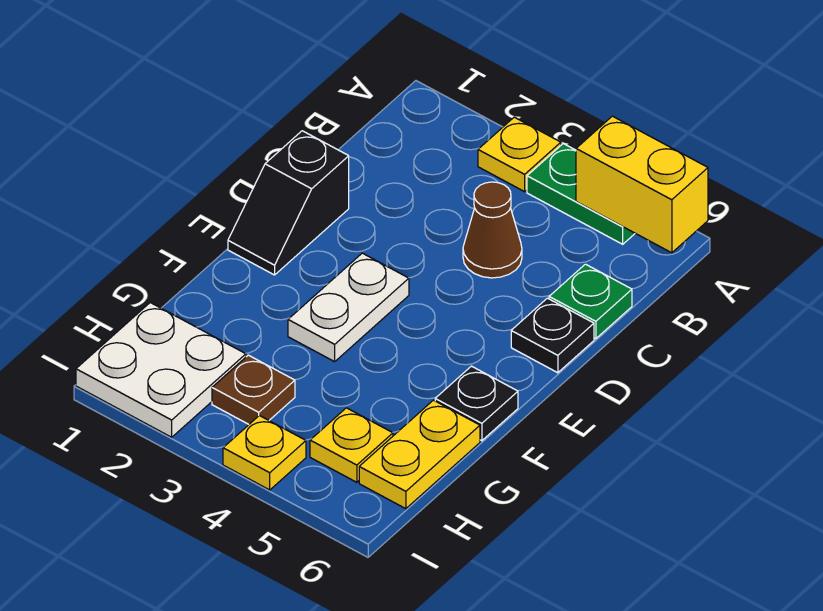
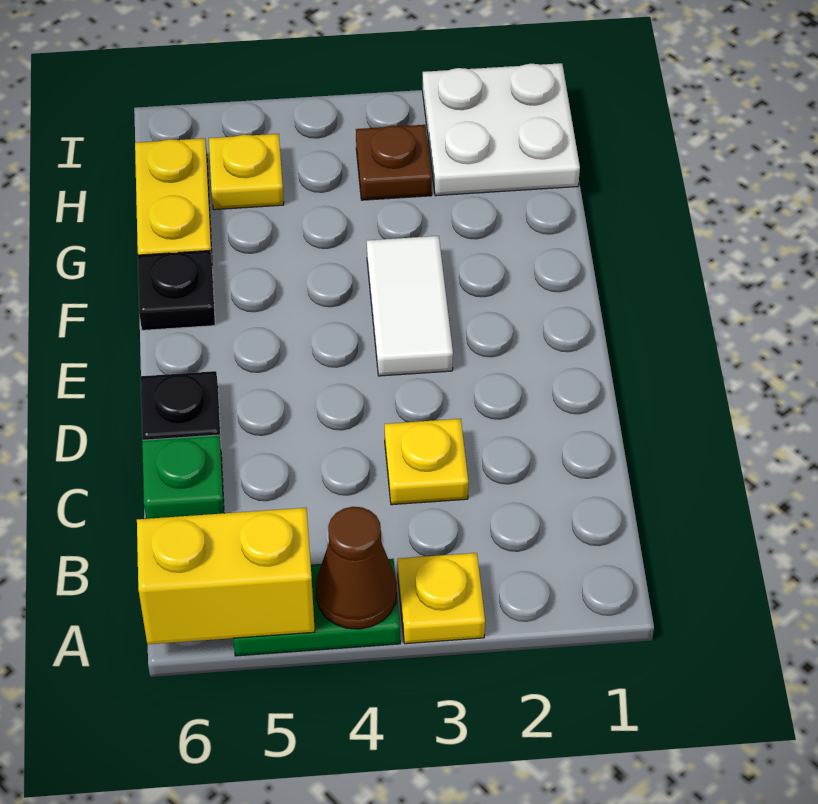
brown 1x1 cone [463,182,522,278] -> brown 1x1 cone moved to [316,507,397,629]
black 1x2 slope [228,131,349,275] -> none
white 1x2 plate [288,253,409,362] -> white 1x2 tile [367,236,453,376]
yellow 1x1 plate [223,416,306,490] -> yellow 1x1 plate moved to [385,419,468,505]

